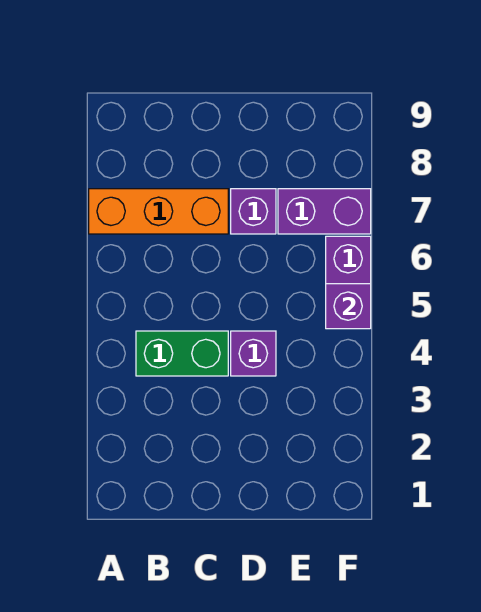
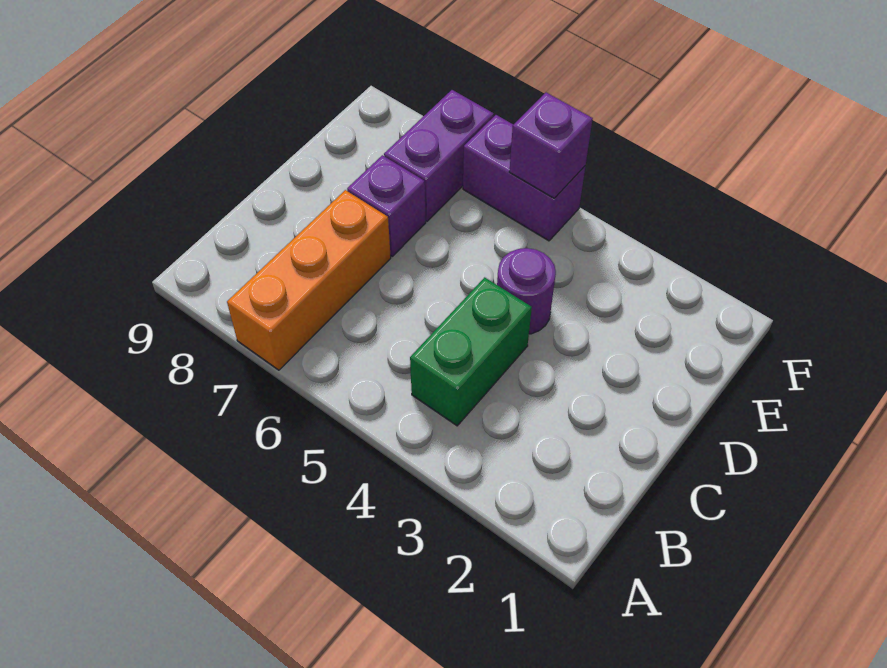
purple 1x1 brick [231,331,276,376] -> purple 1x1 round brick [497,248,556,334]

